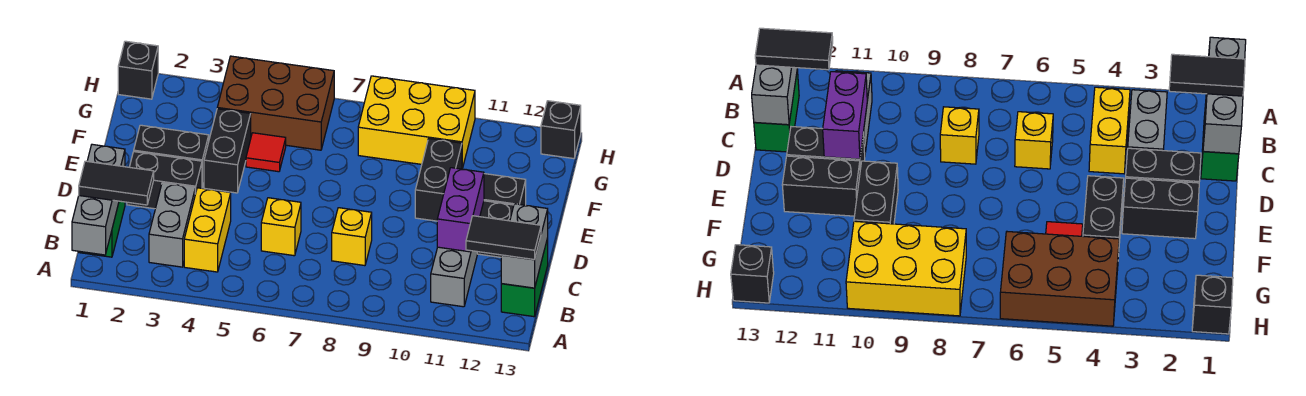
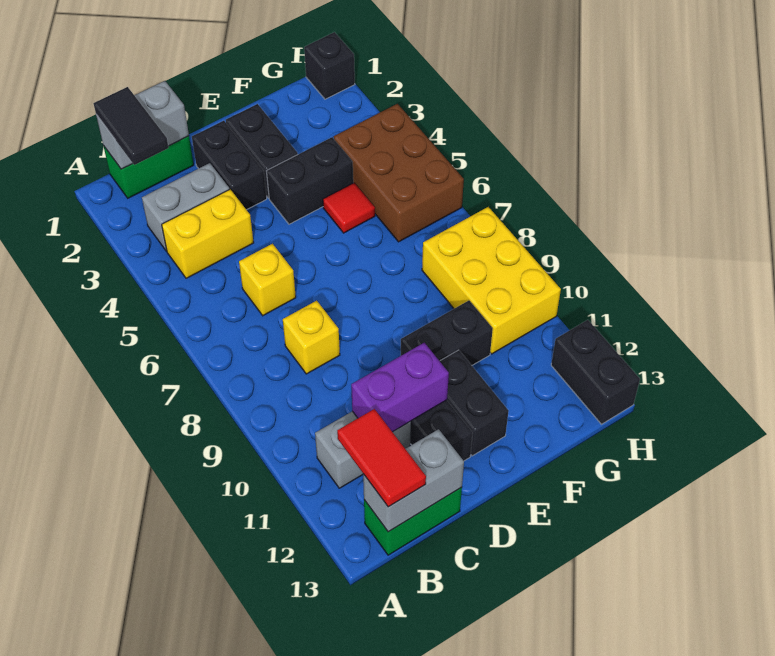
grey 1x3 brick [72,144,125,255] -> grey 1x2 brick [96,81,189,169]
black 1x2 tile [466,216,541,260] -> red 1x2 tile [337,409,426,507]
black 1x1 brick [541,101,581,159] -> black 1x2 brick [551,320,640,424]

